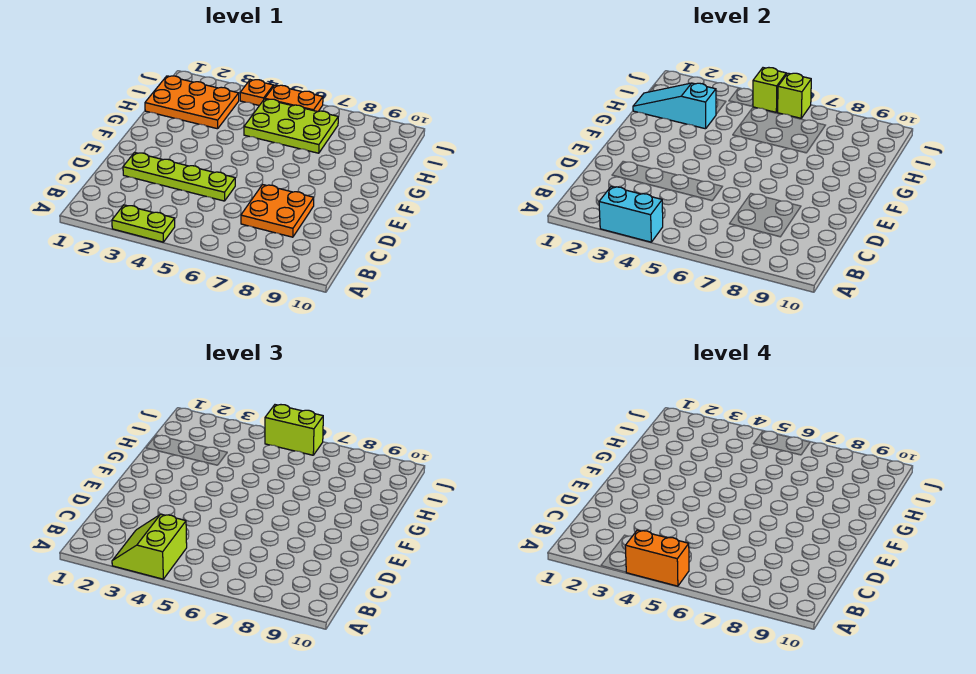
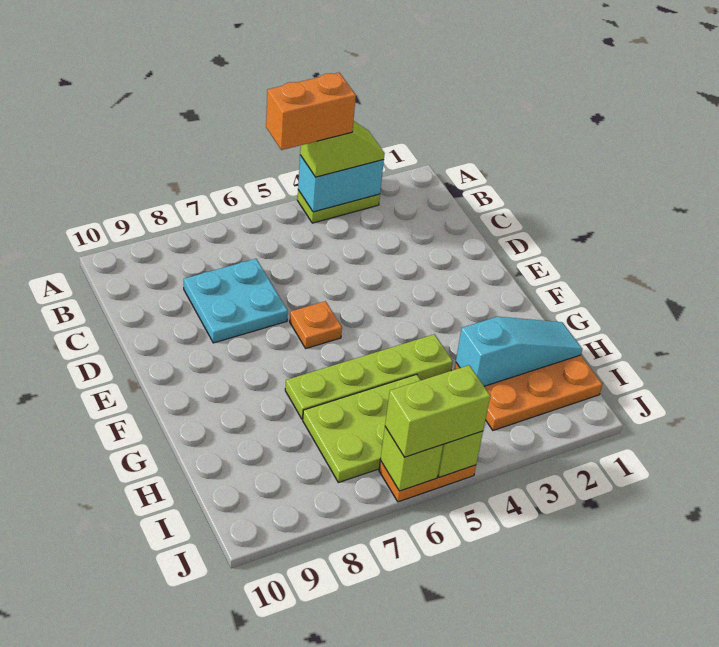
lime 2x2 slope [112,514,187,579] -> lime 1x2 slope [300,121,385,177]
orange 2x2 plate [241,185,314,237] -> cyan 2x2 plate [184,259,288,343]
lime 1x4 plate [123,152,235,201] -> lime 1x4 plate moved to [285,334,453,419]
orange 1x1 plate [240,80,273,106] -> orange 1x1 plate moved to [290,301,342,348]

